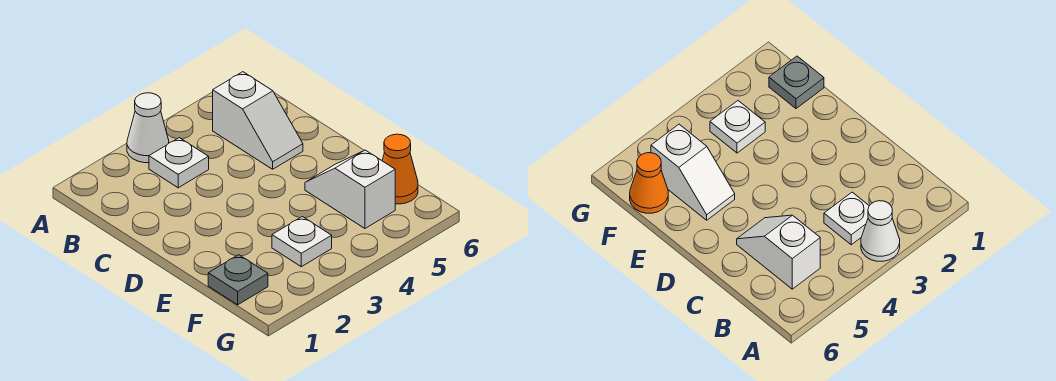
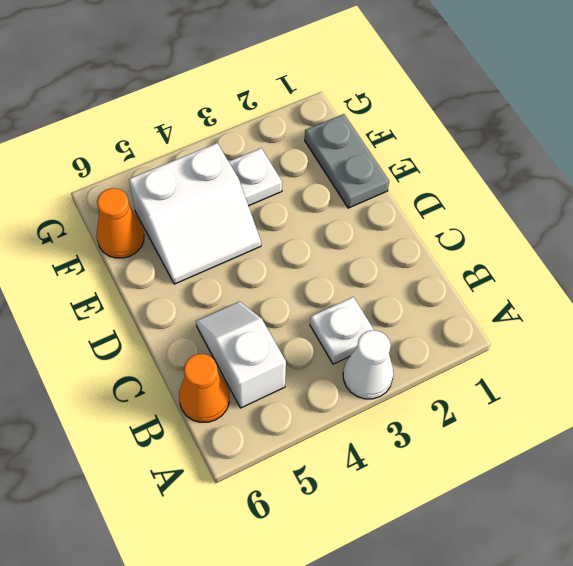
none -> orange 1x1 cone [179,354,229,422]
white 1x2 slope [305,150,395,228] -> white 2x2 slope [129,143,261,284]
grey 1x1 plate [208,255,268,305] -> grey 1x2 plate [305,114,389,208]

